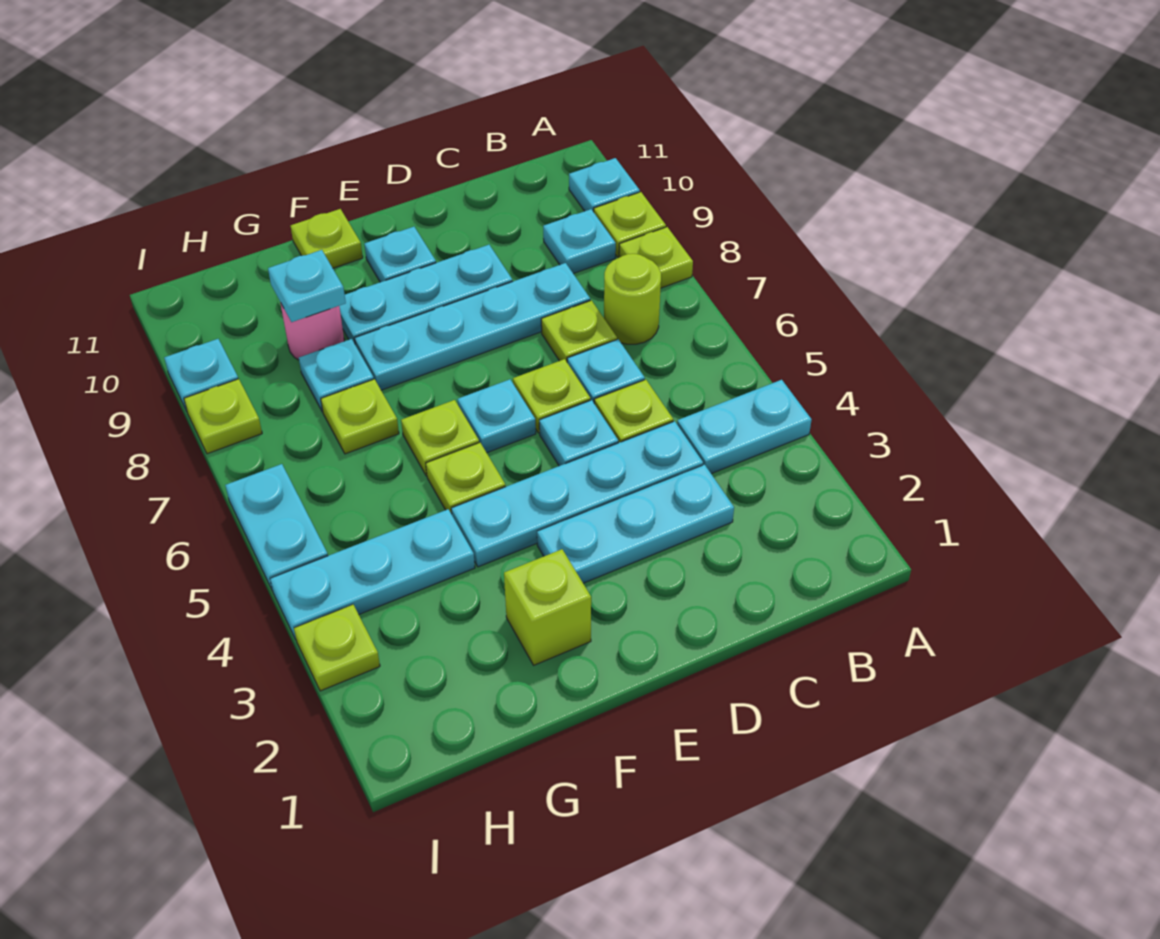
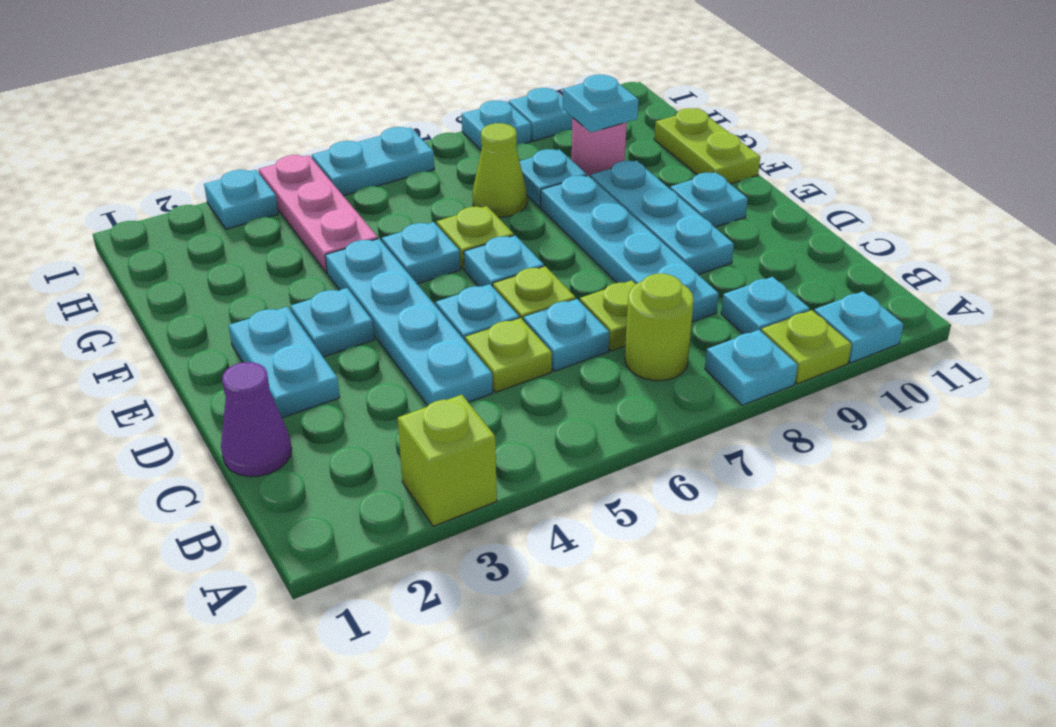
cyan 1x2 plate [677,380,812,474] -> cyan 1x2 plate moved to [229,307,340,418]
lime 1x1 plate [619,227,693,288] -> cyan 1x1 plate [705,330,798,405]
none -> purple 1x1 cone [221,362,292,476]
cyan 1x3 plate [537,465,734,583] -> cyan 1x1 plate [290,288,374,357]
lime 1x1 brick [504,549,591,665] -> lime 1x1 brick moved to [398,395,497,526]
lime 1x1 plate [426,442,506,514] -> cyan 1x1 plate [382,222,460,284]
lime 1x1 plate [291,209,363,268] -> lime 1x2 plate [654,108,760,184]
cyan 1x3 plate [270,509,475,639] -> pink 1x3 plate [259,155,378,273]
lime 1x1 plate [321,379,399,454] -> lime 1x1 cone [473,123,527,217]
lime 1x1 plate [294,605,380,691] -> cyan 1x1 plate [204,170,278,229]
lime 1x1 plate [184,379,262,454] -> cyan 1x1 plate [462,101,531,150]

